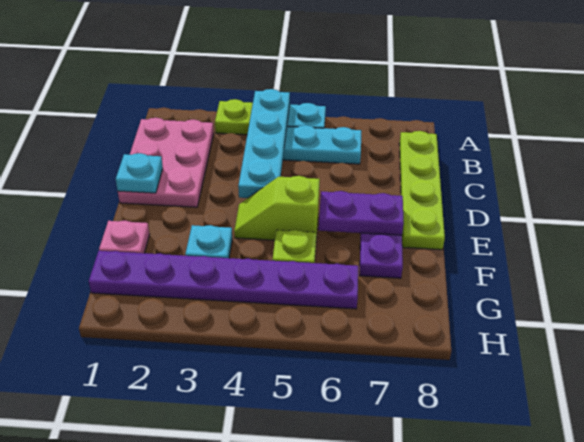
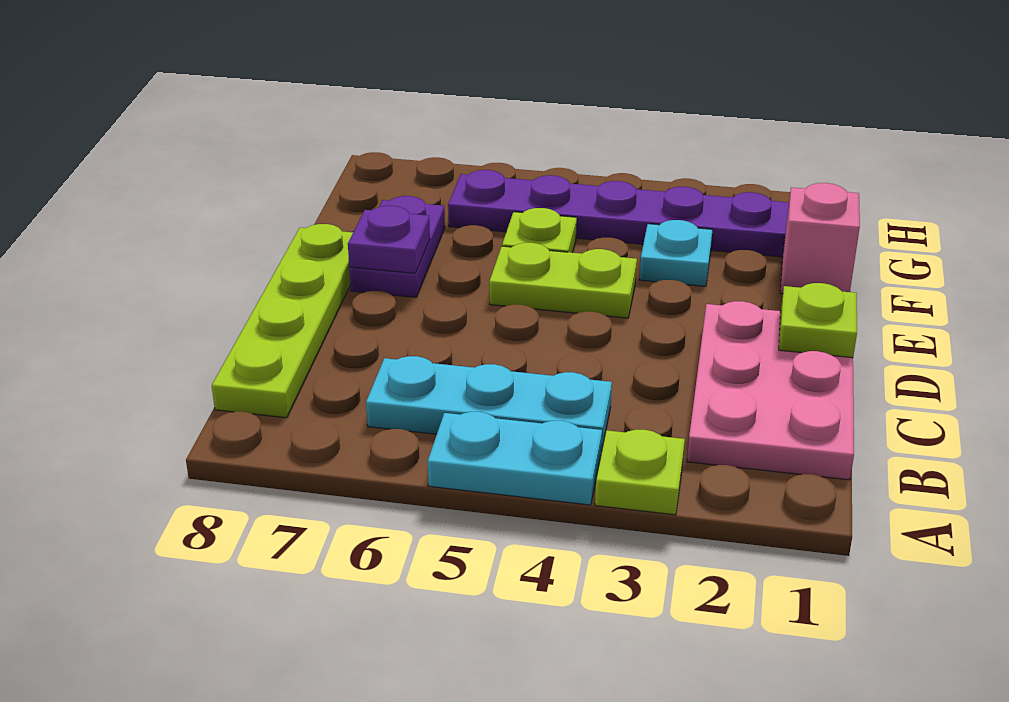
cyan 1x4 plate [238,89,290,198] -> none
cyan 1x1 plate [116,153,163,193] -> lime 1x1 plate [779,283,857,358]
lime 1x2 slope [234,176,320,240] -> lime 1x2 plate [489,243,637,318]
purple 1x2 plate [319,191,404,235] -> purple 1x1 plate [348,206,430,273]
pink 1x1 plate [99,220,150,253] -> pink 1x1 brick [780,183,860,294]

